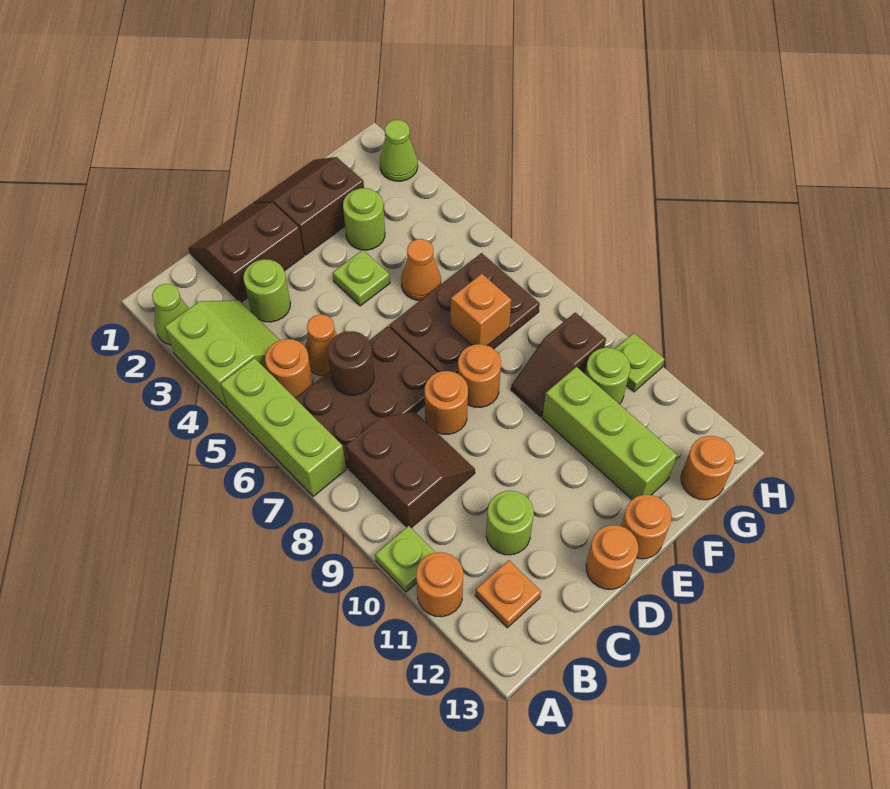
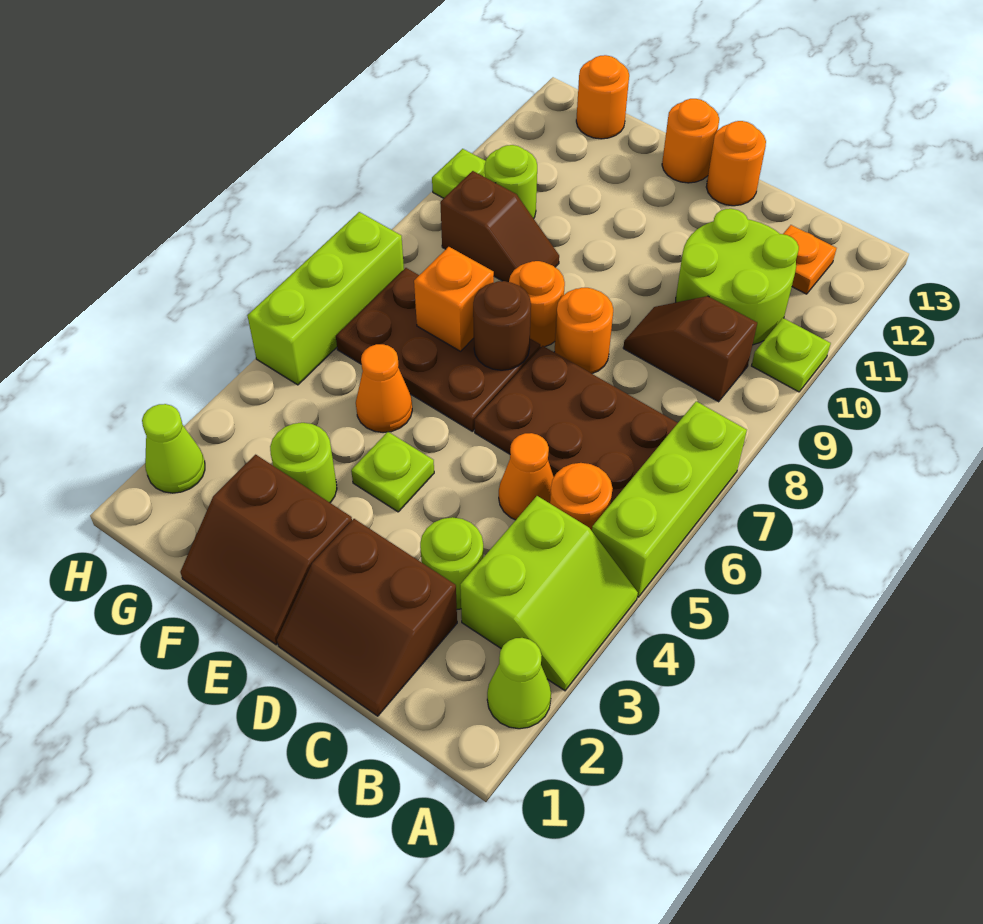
lime 2x2 slope [165,300,279,408] -> lime 2x2 slope turned to [460,496,638,691]
orange 1x1 round brick [416,552,463,617] -> none
brown 2x2 slope [346,412,475,528] -> brown 1x2 slope [623,296,757,402]
brown 1x1 round brick [328,331,374,395] -> brown 1x1 round brick moved to [473,281,531,370]
lime 1x1 round brick [486,491,534,555] -> lime 2x2 round brick [676,209,799,345]
lime 1x3 brick [542,367,677,499] -> lime 1x3 brick moved to [247,212,404,385]

